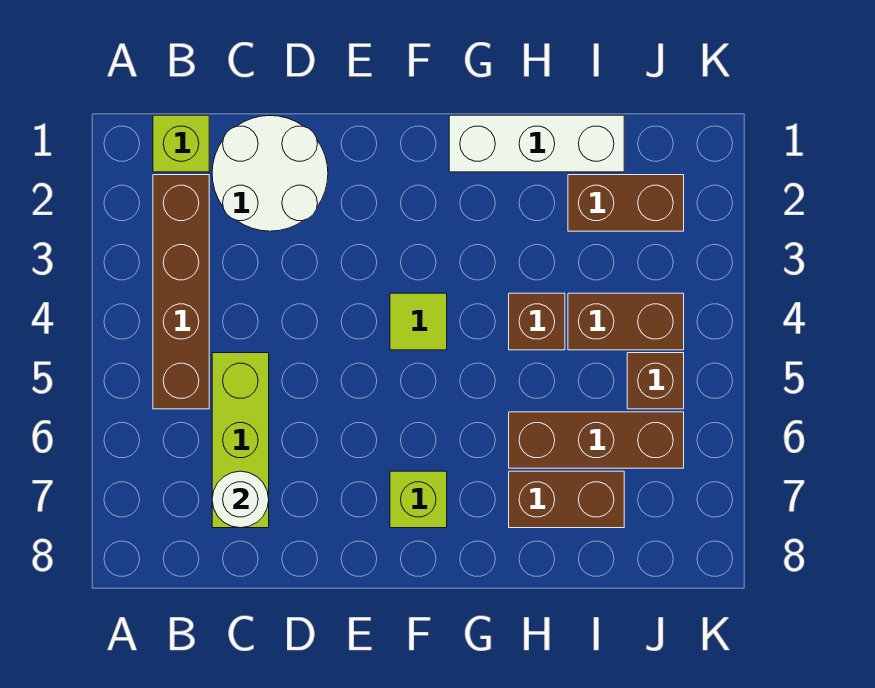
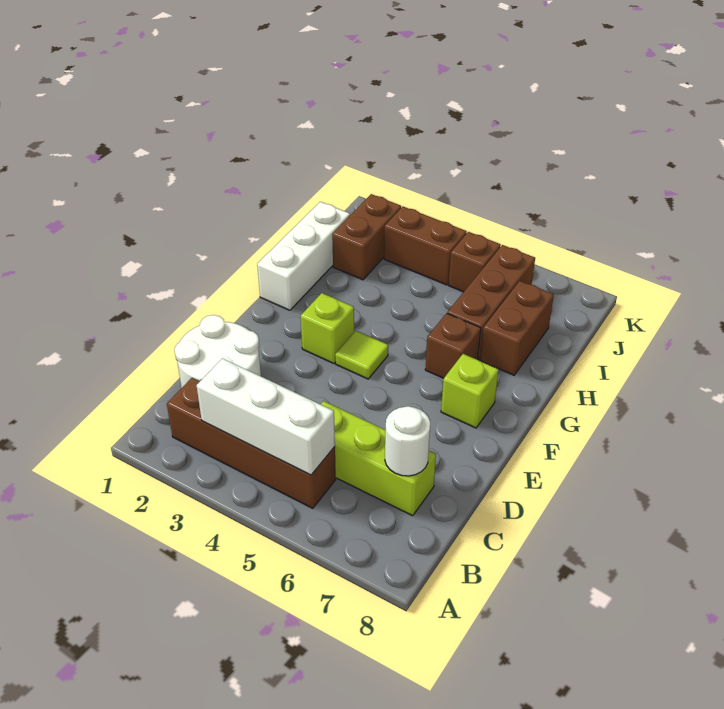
lime 1x1 brick [153,115,209,172] -> lime 1x1 brick moved to [301,293,354,363]
none -> white 1x3 brick [197,358,335,475]
brown 1x1 brick [509,293,565,350] -> brown 1x1 brick moved to [425,313,481,378]
brown 1x2 brick [568,293,684,350] -> brown 1x2 brick turned to [384,207,467,285]

